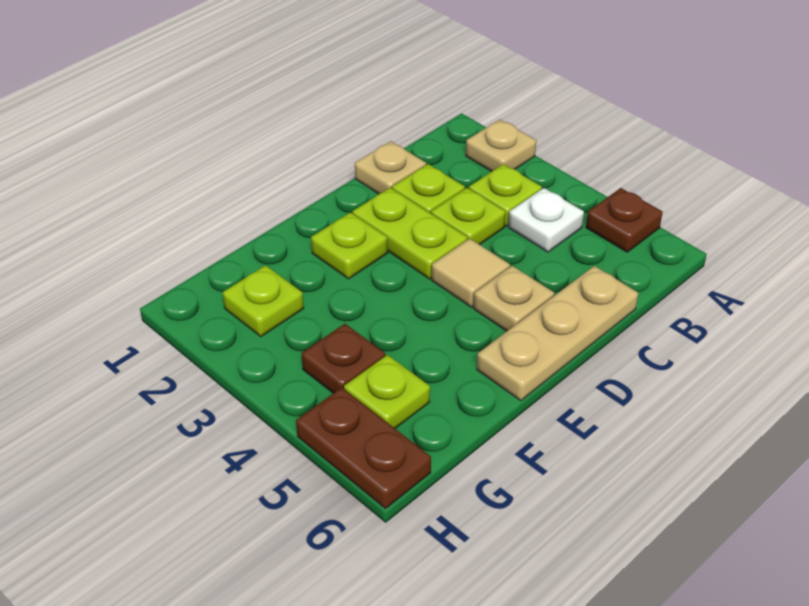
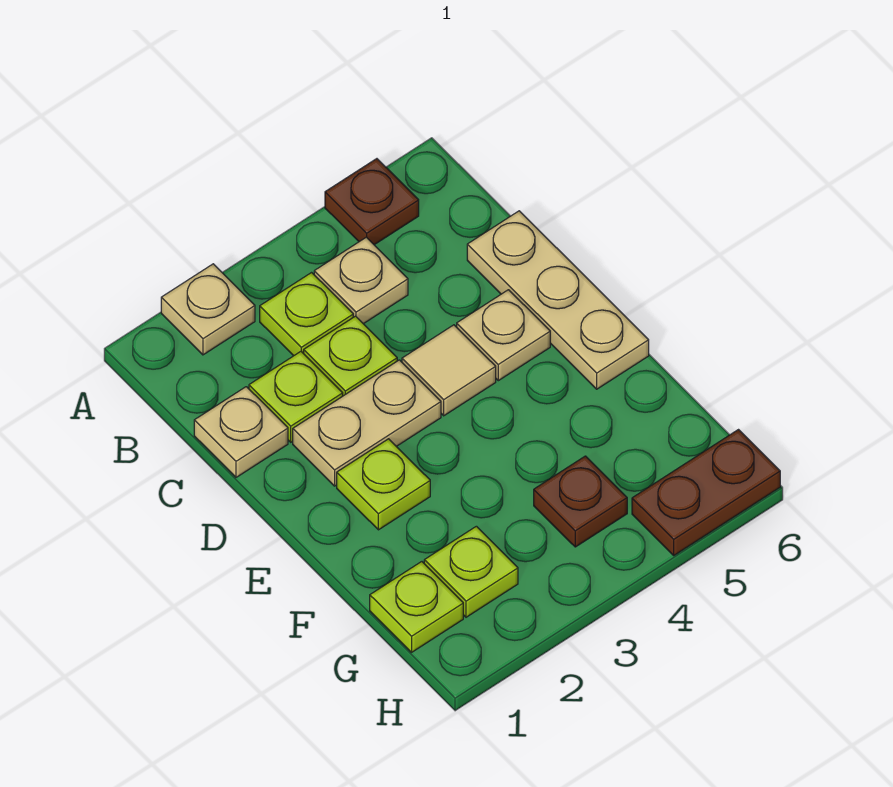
white 1x1 plate [508,188,584,252] -> tan 1x1 plate [314,237,408,324]
lime 1x2 plate [352,188,468,279] -> tan 1x2 plate [293,360,441,486]
lime 1x1 plate [344,355,430,428] -> lime 1x1 plate moved to [370,562,463,652]

